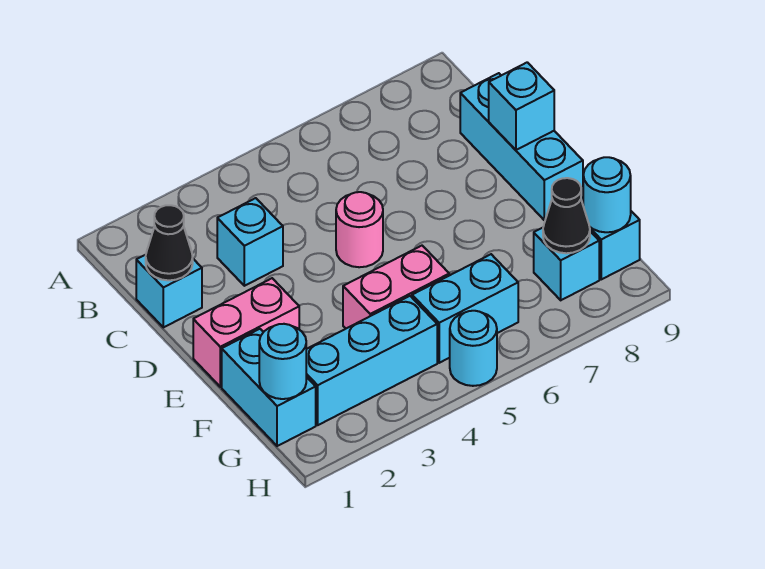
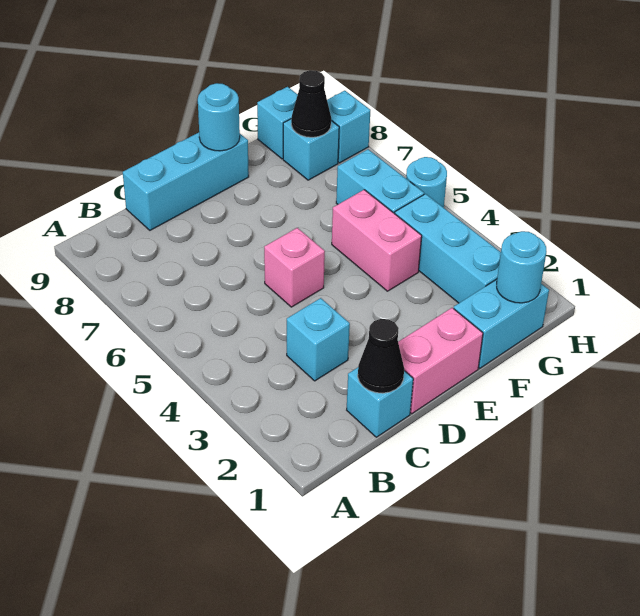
pink 1x1 round brick [336,192,383,267] -> pink 1x1 brick [264,228,325,307]
cyan 1x1 brick [489,62,554,150] -> cyan 1x1 brick moved to [327,91,370,163]
pink 1x2 brick [193,278,299,387] -> pink 1x2 brick turned to [398,308,483,414]
cyan 1x1 round brick [583,157,631,232] -> cyan 1x1 round brick moved to [198,83,240,151]

